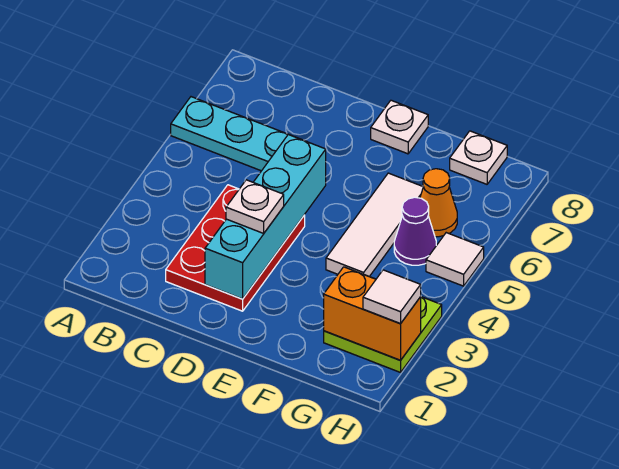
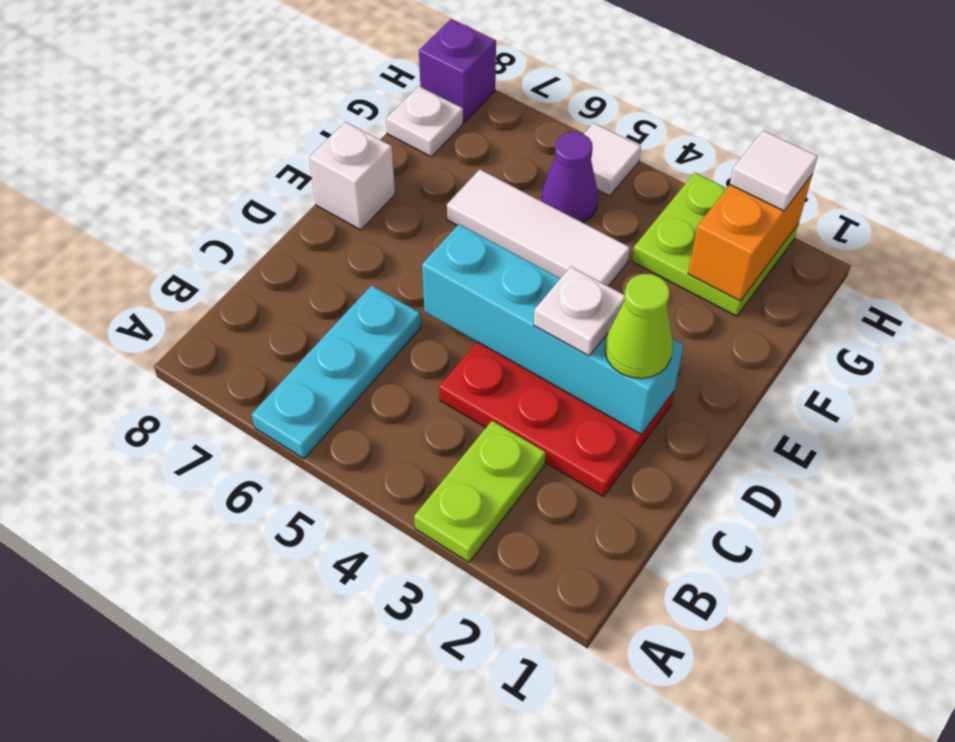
none -> lime 1x2 plate [414,421,546,562]
none -> lime 1x1 cone [605,274,673,379]
white 1x1 plate [371,100,428,154] -> white 1x1 brick [309,122,395,230]
orange 1x1 cone [420,169,457,237] -> none
none -> purple 1x1 brick [419,19,496,122]

